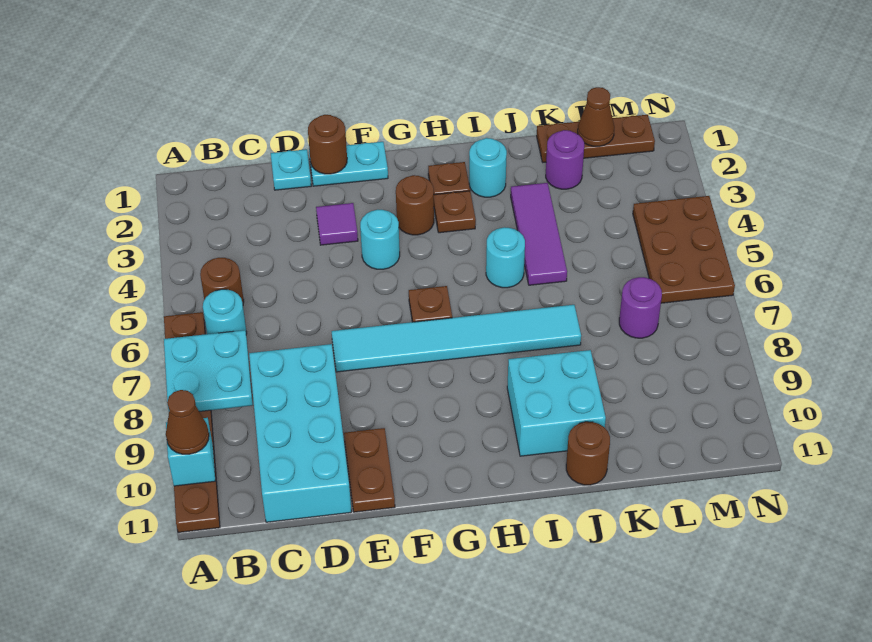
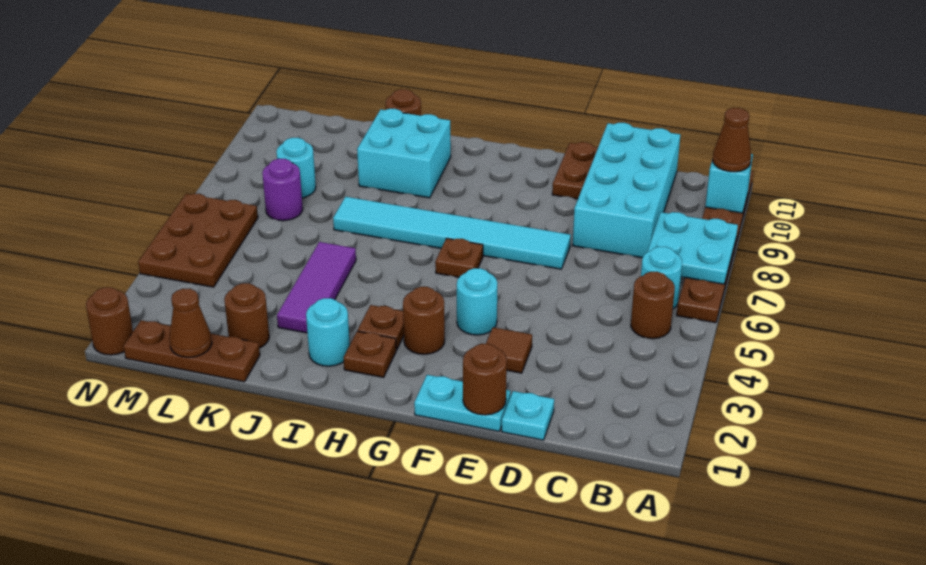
purple 1x1 tile [316,203,358,245] -> brown 1x1 tile [486,327,532,373]
cyan 1x1 round brick [486,227,525,288] -> cyan 1x1 round brick moved to [276,138,316,198]
purple 1x1 round brick [546,130,584,189] -> brown 1x1 round brick [224,283,269,348]
none -> brown 1x1 round brick [86,287,133,355]

